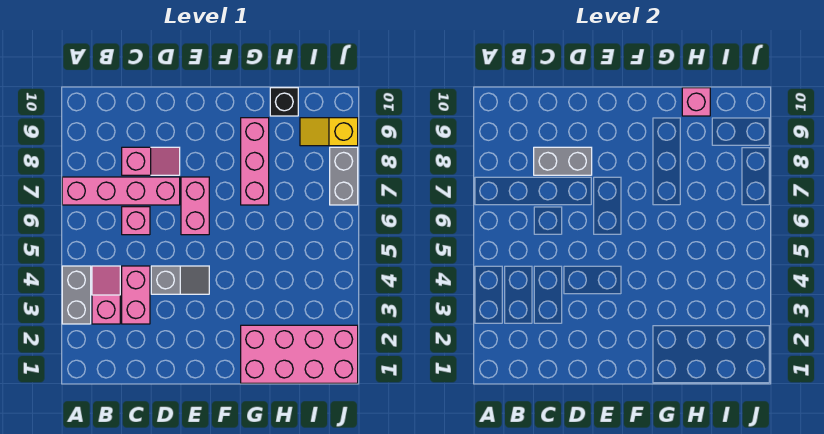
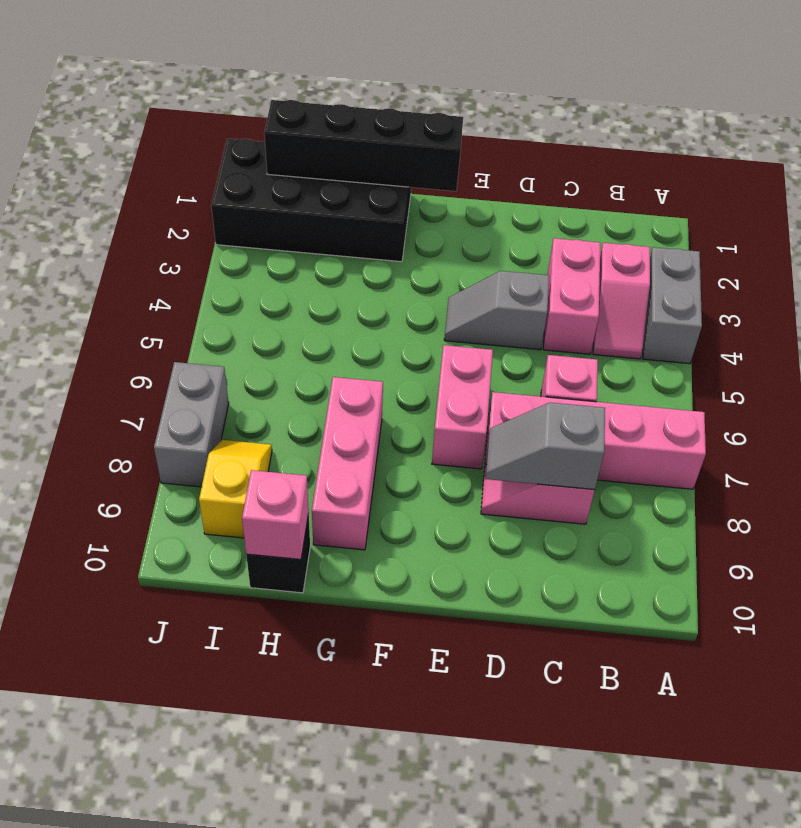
grey 1x2 brick [534,147,592,175] -> grey 1x2 slope [486,403,605,490]
none -> black 1x4 brick [264,100,463,191]
pink 2x4 brick [241,325,358,383] -> black 2x4 brick [211,139,411,262]
yellow 1x2 slope [300,118,358,146] -> yellow 1x2 slope turned to [199,440,272,538]

